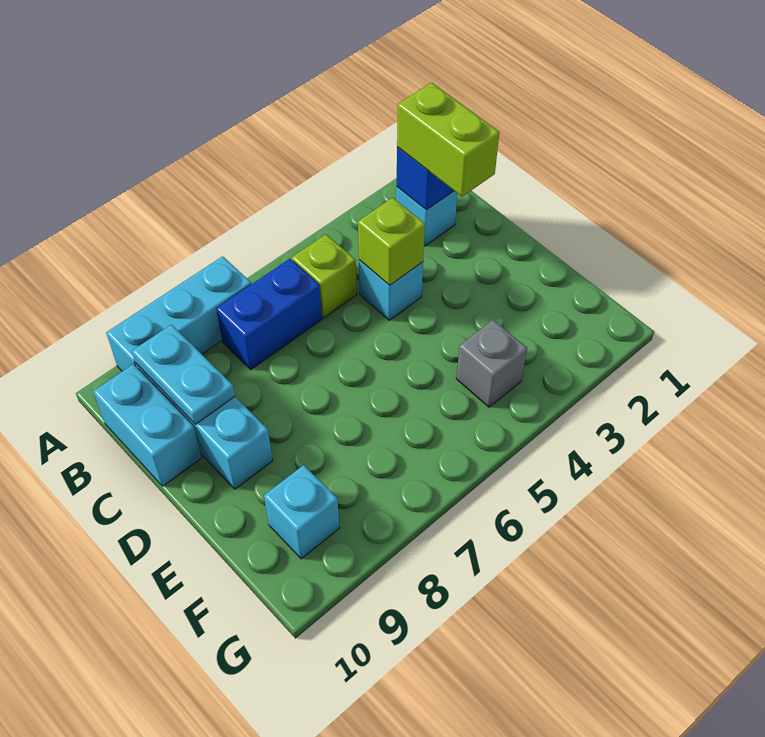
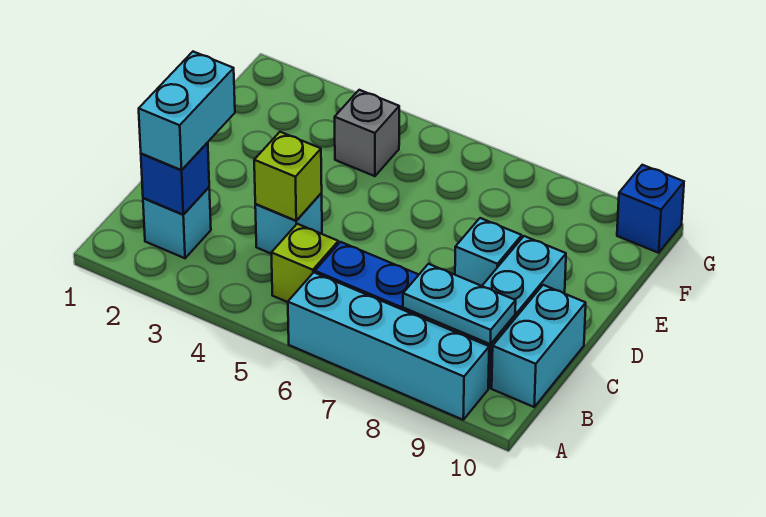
cyan 1x3 brick [106,256,251,371] -> cyan 1x4 brick [288,273,489,420]
lime 1x2 brick [397,83,499,197] -> cyan 1x2 brick [139,52,235,170]
cyan 1x2 plate [132,325,235,424] -> cyan 1x2 plate turned to [403,264,516,344]
cyan 1x1 brick [264,465,339,559] -> cyan 1x1 brick moved to [455,218,522,286]
none -> blue 1x1 brick [617,165,684,253]

